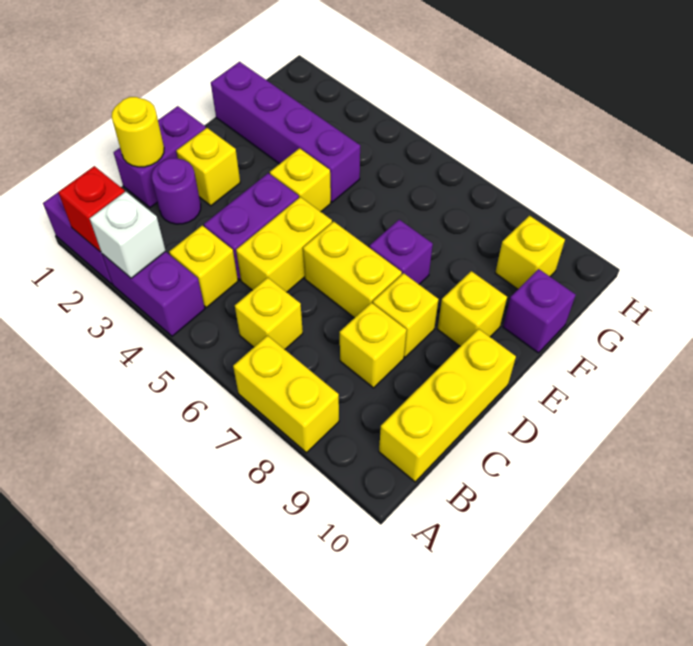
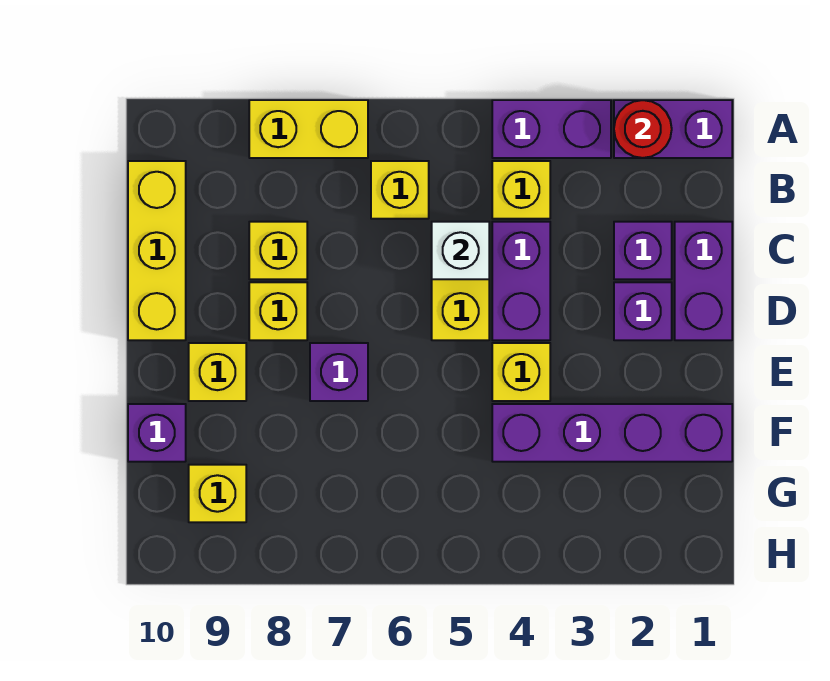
red 1x1 brick [58,166,125,252] -> red 1x1 round brick [614,100,672,158]
white 1x1 brick [90,192,166,278] -> white 1x1 brick moved to [432,222,489,279]
yellow 1x1 round brick [112,97,164,167] -> none
purple 1x1 round brick [152,158,201,224] -> purple 1x1 brick [614,222,672,279]
yellow 1x1 brick [176,128,240,206] -> purple 1x1 brick [614,282,672,340]
yellow 1x2 brick [303,221,402,318] -> none

